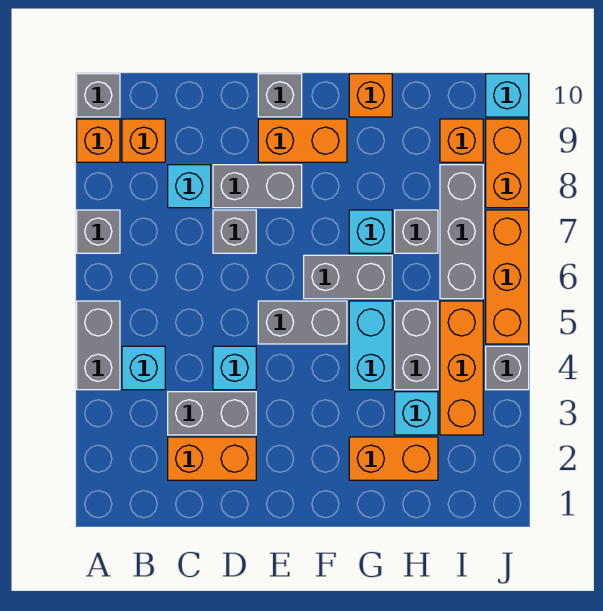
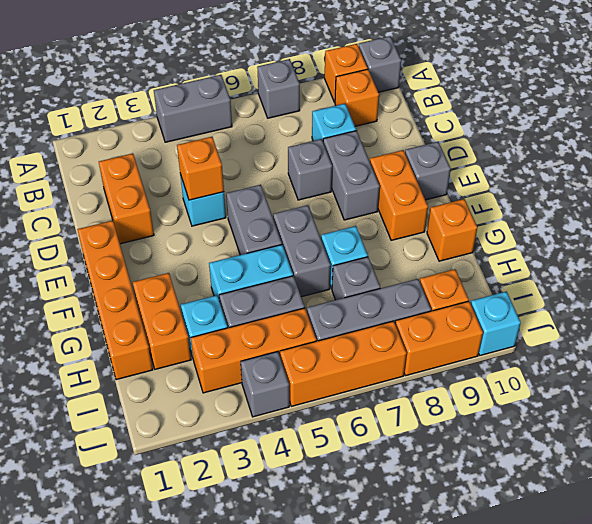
cyan 1x1 brick [122,346,165,390] -> none
grey 1x2 brick [168,392,256,435] -> none
none -> orange 1x1 brick [177,137,224,200]
none -> orange 1x4 brick [77,221,153,380]

